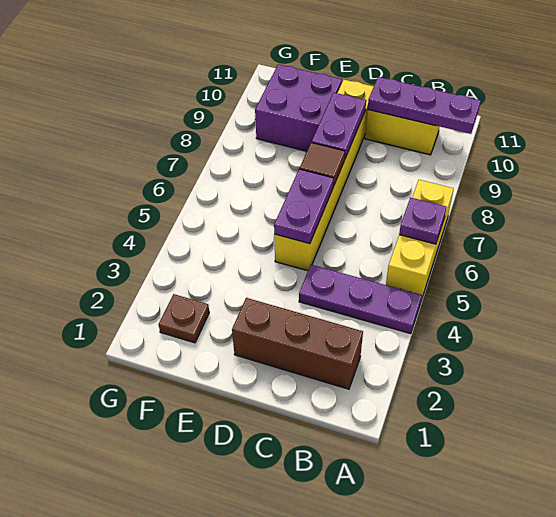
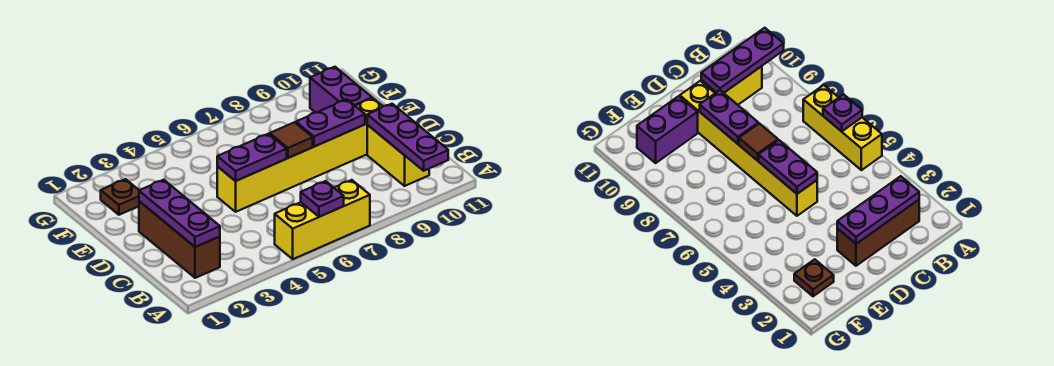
purple 1x3 plate [299,265,422,334] -> purple 1x3 plate moved to [139,180,220,247]
purple 2x2 brick [255,64,342,151] -> purple 1x2 brick [310,67,372,113]

